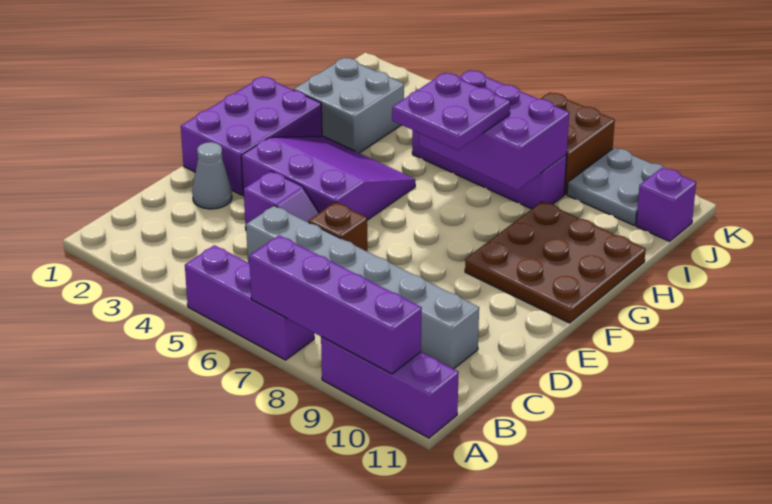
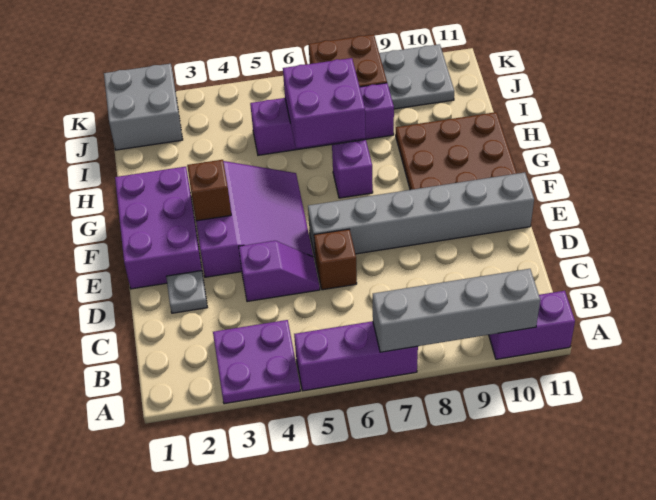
purple 1x4 brick [249,235,422,374] -> grey 1x4 brick [373,269,540,352]
purple 1x3 brick [321,337,459,438] -> purple 1x2 brick [489,291,575,359]
grey 1x6 brick [246,206,479,369] -> grey 1x6 brick moved to [308,172,534,256]
grey 1x1 cone [192,142,232,209] -> grey 1x1 plate [166,271,207,313]
purple 3x3 slope [241,136,415,220] -> purple 3x3 slope turned to [196,161,313,277]
none -> brown 1x1 brick [187,160,231,221]
purple 2x2 plate [392,73,510,150] -> purple 2x2 plate moved to [213,320,300,404]
grey 2x2 brick [294,58,404,153] -> grey 2x2 brick moved to [104,64,183,150]
purple 2x3 brick [419,70,569,190] -> purple 2x2 brick [283,58,366,148]
purple 1x1 brick [636,167,696,241] -> purple 1x1 brick moved to [332,140,373,198]

